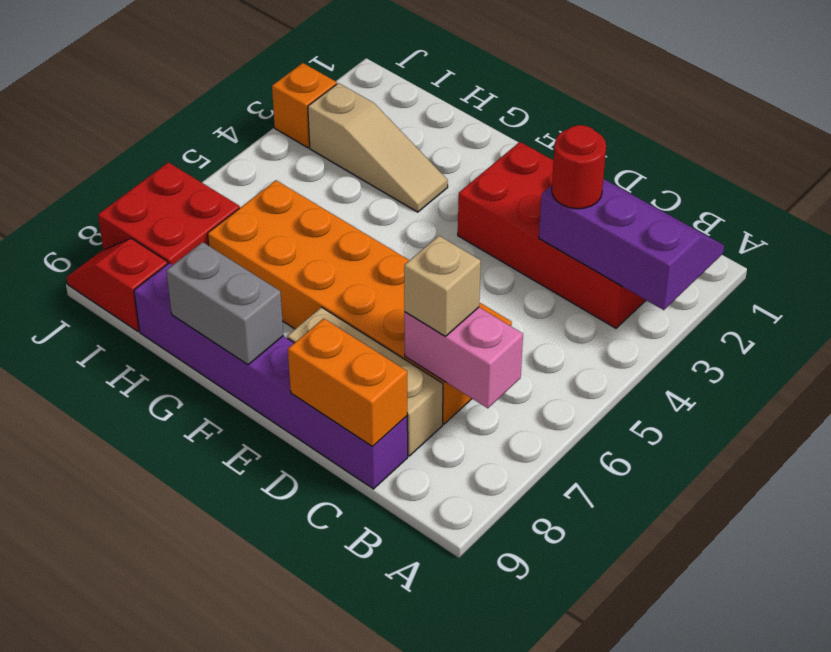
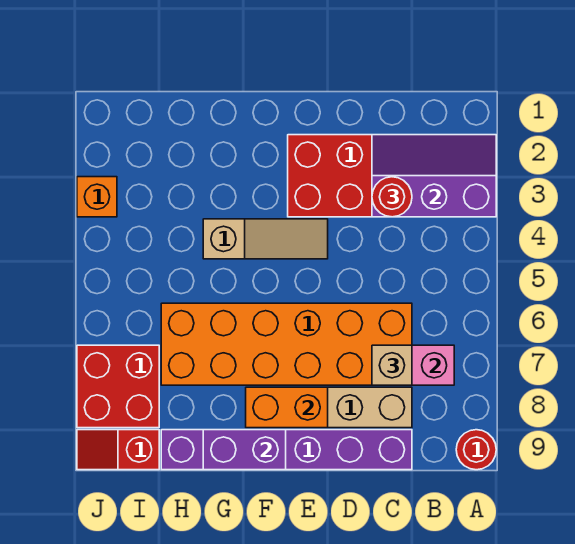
none -> red 1x1 round brick [456,430,496,470]
orange 1x2 brick [288,319,407,446] -> orange 1x2 brick moved to [246,387,328,428]
grey 1x2 brick [166,242,283,365] -> purple 1x2 brick [203,430,286,470]
tan 1x3 slope [308,83,448,212] -> tan 1x3 slope moved to [203,219,328,259]

